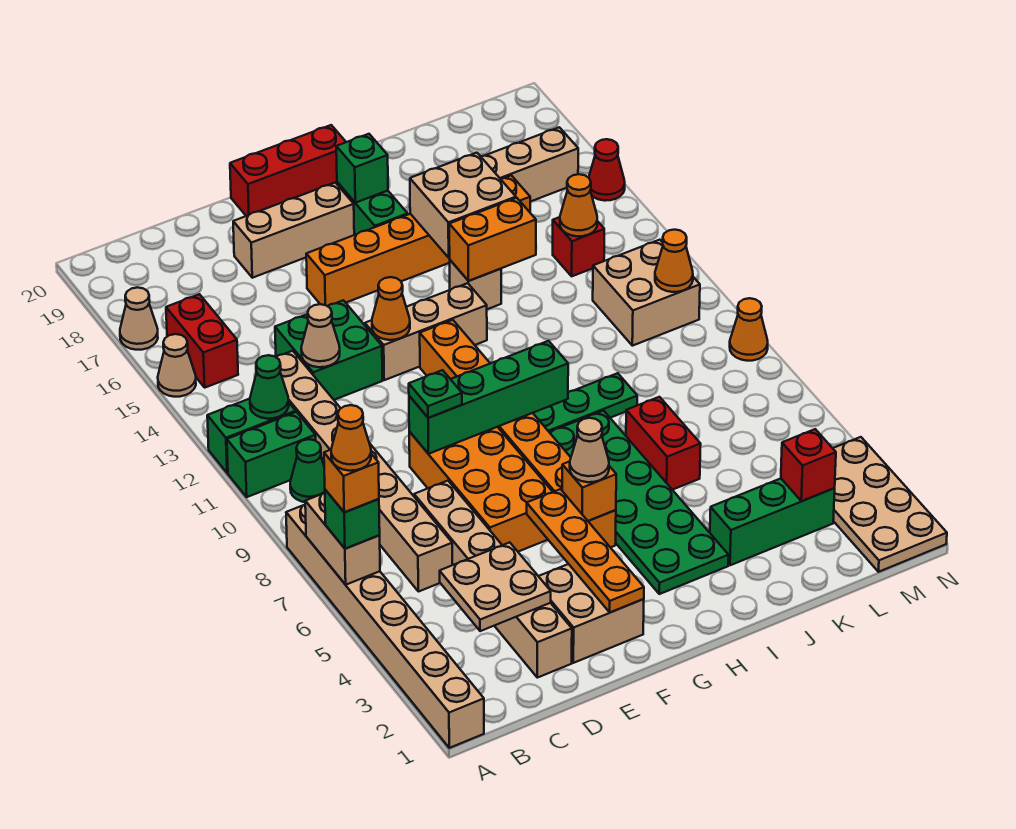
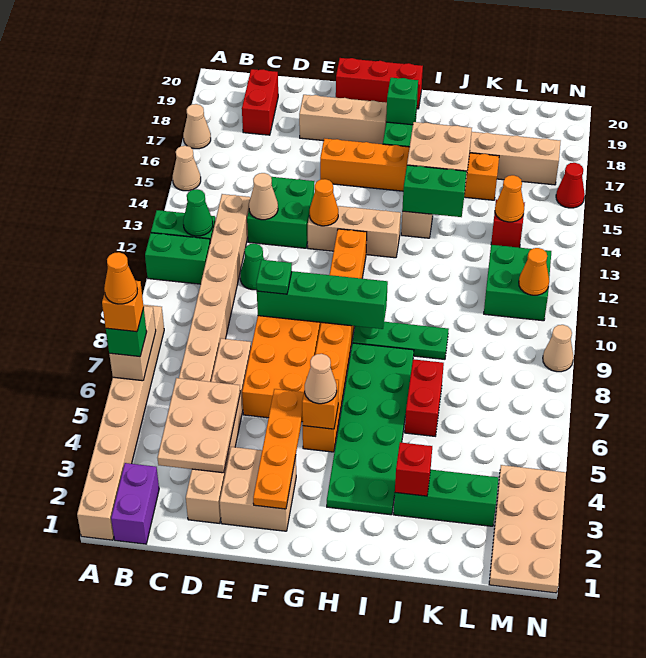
none -> purple 1x2 brick [111,463,159,544]
green 1x1 cone [290,439,325,502] -> green 1x1 cone moved to [240,244,264,290]
red 1x2 brick [166,294,238,388] -> red 1x2 brick moved to [242,69,278,135]
tan 2x2 plate [440,542,551,631] -> tan 2x3 plate [158,378,240,473]
orange 1x2 brick [449,198,536,281] -> green 1x2 brick [402,165,466,217]
red 1x1 brick [781,429,836,501] -> red 1x1 brick moved to [395,442,432,496]
tan 2x2 brick [593,240,700,346] -> green 2x2 brick [484,245,551,321]
orange 1x1 cone [730,298,768,361] -> tan 1x1 cone [543,325,574,372]

